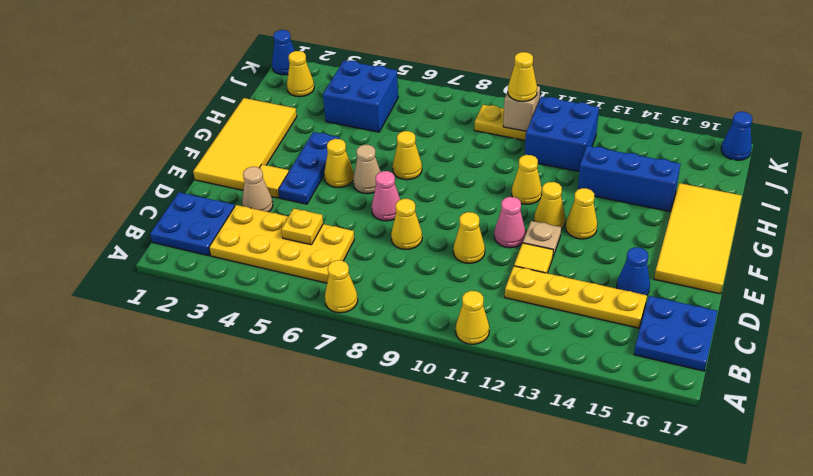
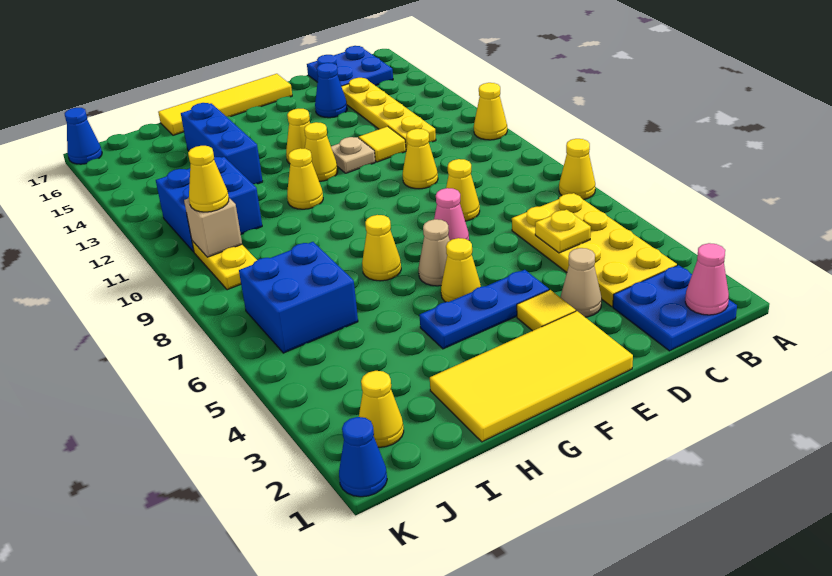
pink 1x1 cone [494,197,526,248] -> pink 1x1 cone moved to [685,243,729,315]
yellow 2x4 tile [654,183,742,294] -> yellow 1x4 tile [158,74,292,135]
blue 2x2 brick [323,61,398,132] -> blue 2x2 brick moved to [239,242,358,353]

